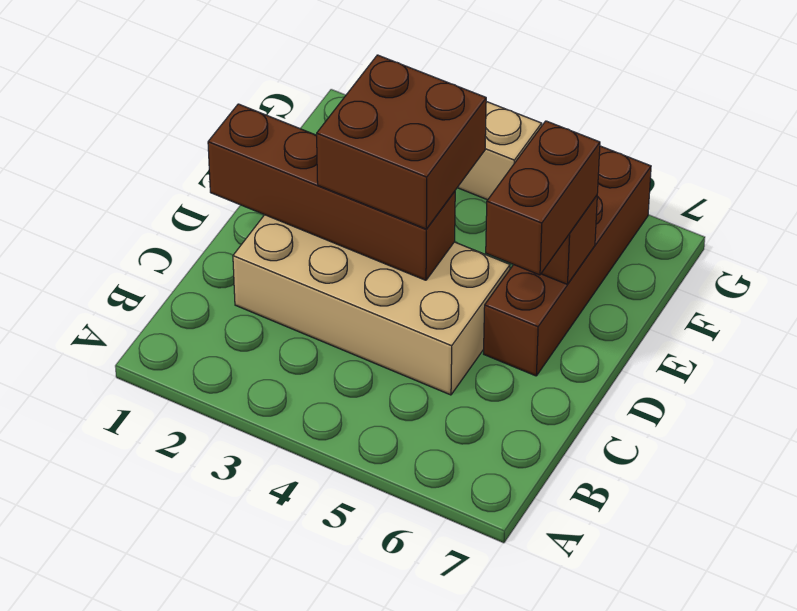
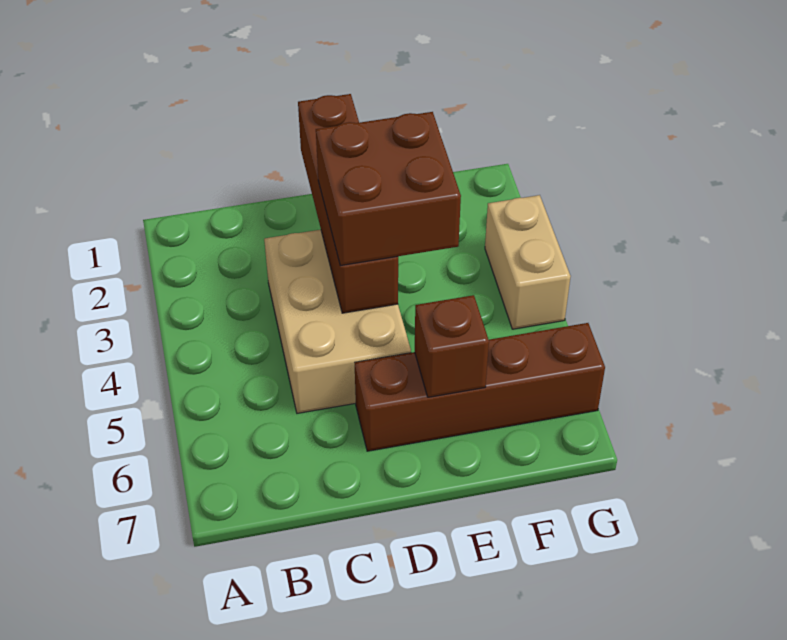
tan 2x4 brick [233,215,510,395] -> tan 2x3 brick [264,230,411,413]
brown 1x2 brick [486,121,600,275] -> none

